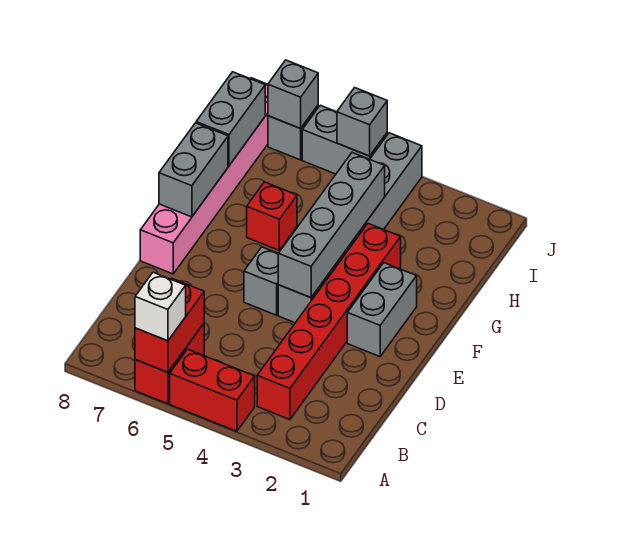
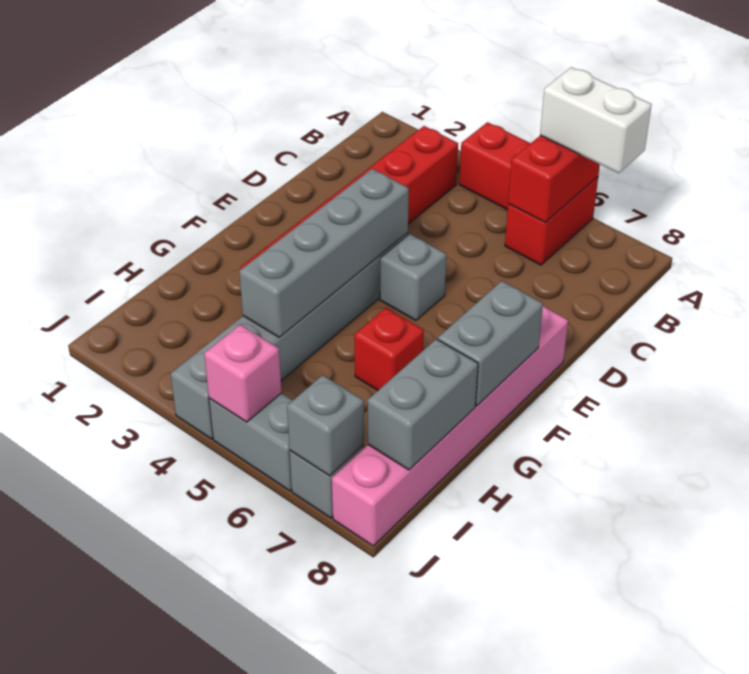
white 1x1 brick [135,272,186,341] -> white 1x2 brick [540,67,652,173]
grey 1x2 brick [347,263,417,357] -> none
grey 1x1 brick [337,88,387,156] -> pink 1x1 brick [204,325,282,422]

